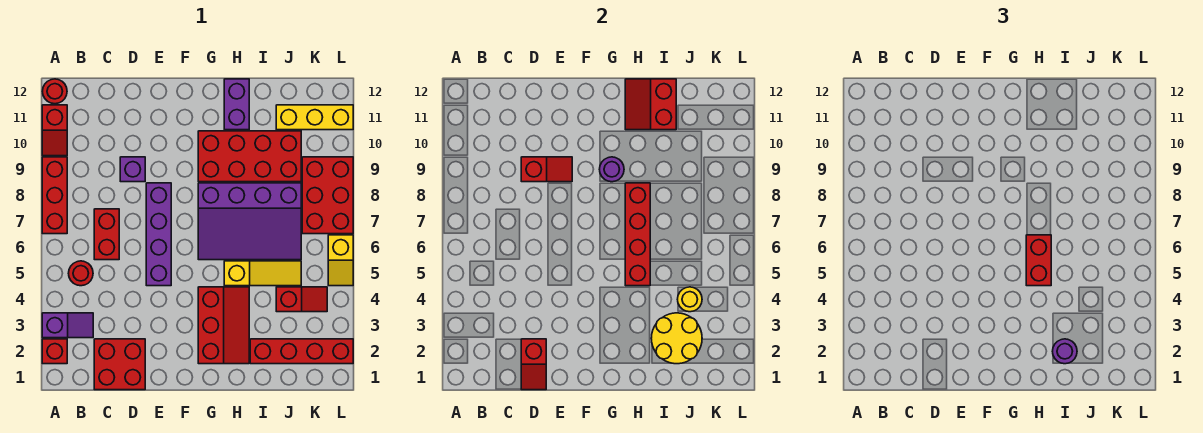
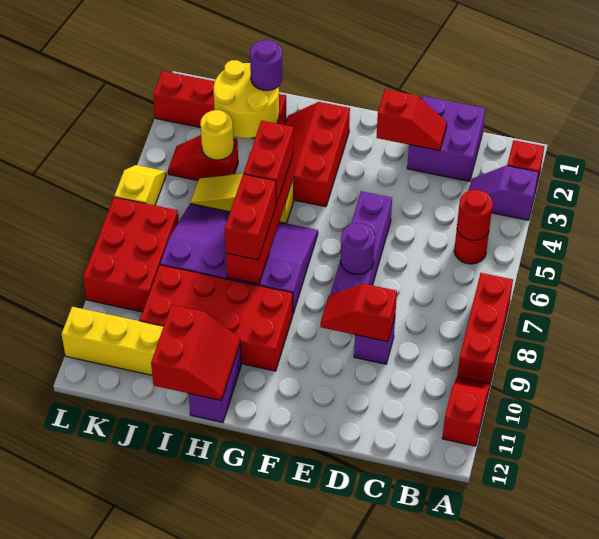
red 1x1 round brick [42,79,67,104] -> red 1x1 round brick moved to [457,190,493,240]
red 2x2 brick [94,339,145,390] -> purple 2x2 brick [407,96,485,181]
red 1x2 brick [94,209,119,260] -> red 1x2 brick moved to [225,174,276,260]
red 1x2 slope [521,339,546,390] -> red 1x2 slope turned to [377,89,447,151]
purple 1x1 round brick [599,157,624,182] -> purple 1x1 round brick moved to [341,223,375,274]

